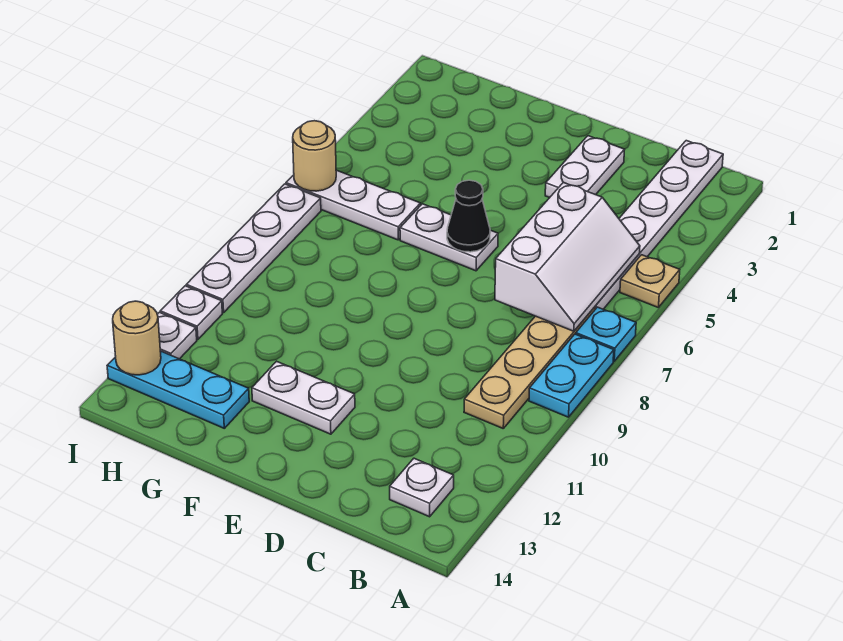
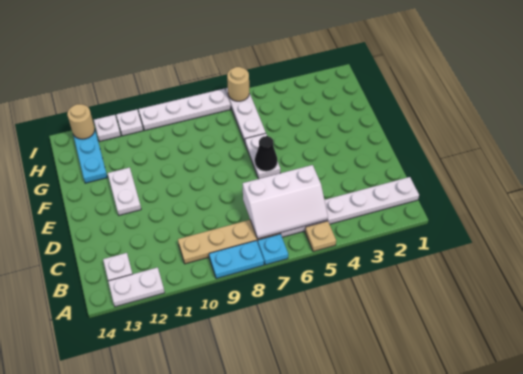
white 1x2 plate [545,136,625,198] -> white 1x2 plate moved to [108,267,165,307]

